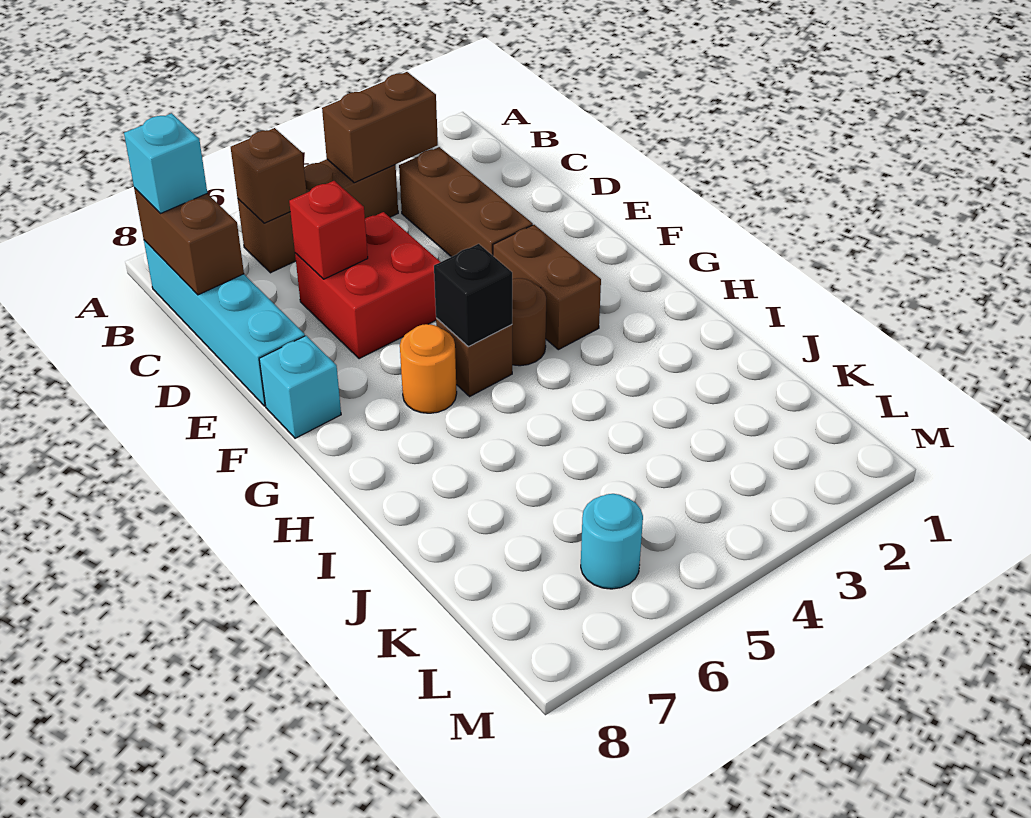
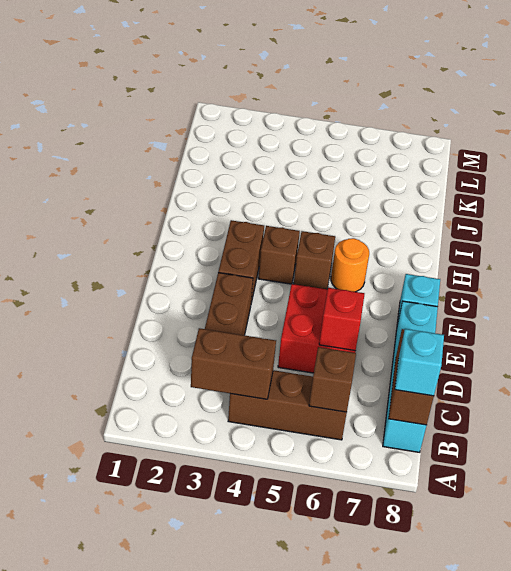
brown 1x1 round brick [512,278,546,366] -> brown 1x1 brick [258,226,300,284]
black 1x1 brick [434,244,512,347] -> none
cyan 1x1 round brick [581,494,643,589] -> none

